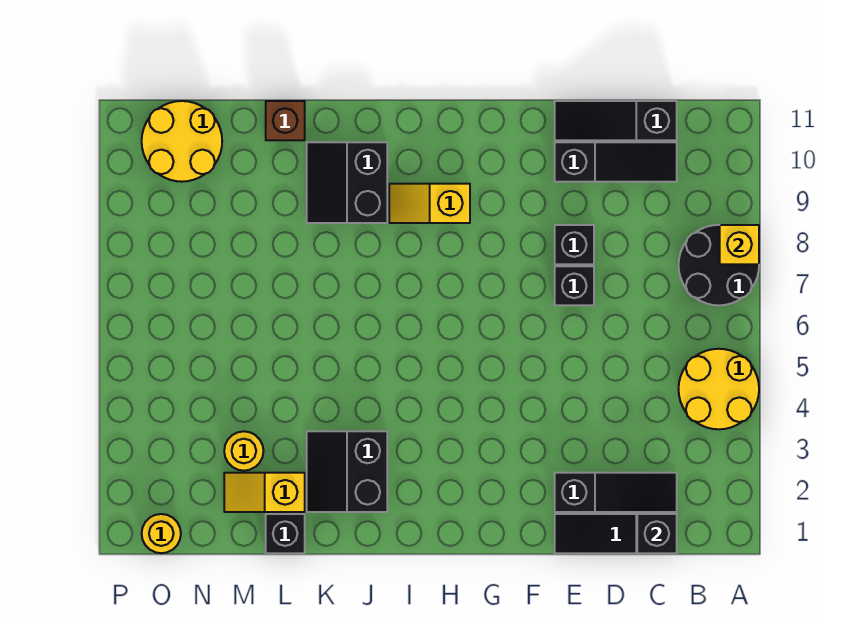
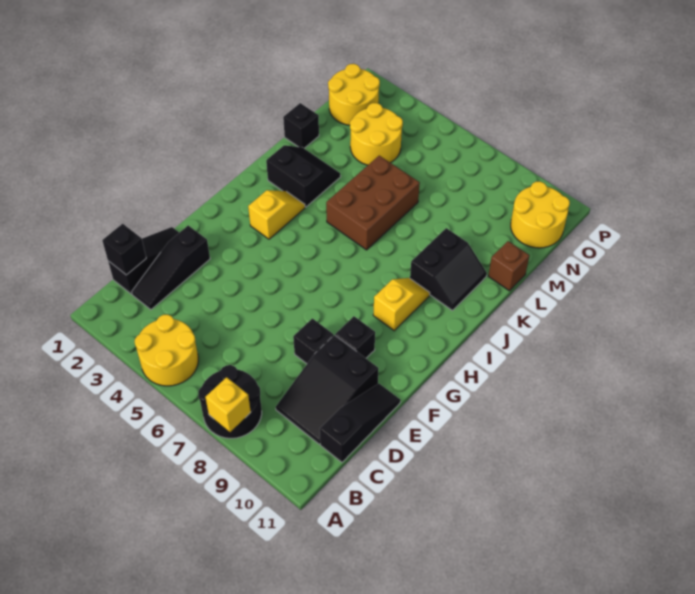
black 1x3 slope [555,142,677,182] -> black 2x3 slope [276,335,378,444]
black 1x1 brick [555,266,594,305] -> black 1x1 brick moved to [335,316,375,358]
none -> brown 2x3 brick [326,156,420,250]
black 2x2 slope [307,142,387,223] -> black 2x2 slope turned to [410,228,487,310]
yellow 1x2 slope [224,473,305,512] -> yellow 1x2 slope moved to [248,190,305,239]
yellow 1x1 round brick [224,431,263,471] -> yellow 2x2 round brick [350,103,403,165]
yellow 1x1 round brick [142,514,181,553] -> yellow 2x2 round brick [328,64,380,125]

